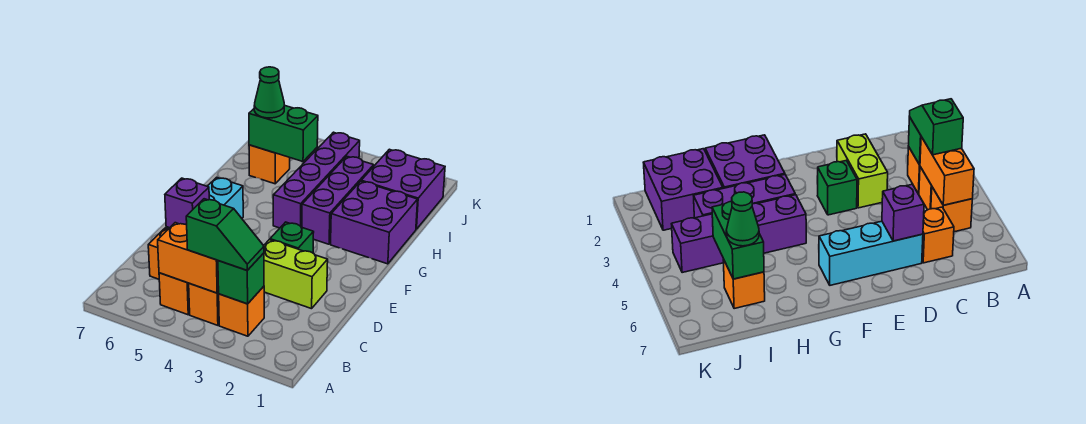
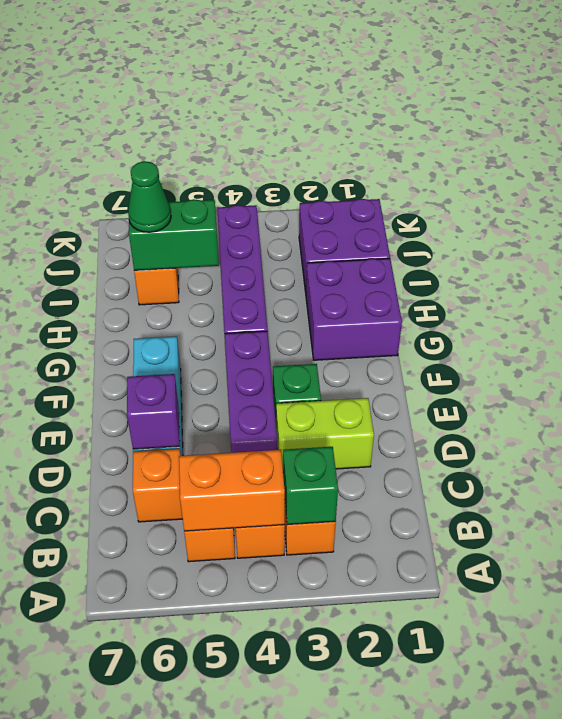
green 1x2 slope [186,199,264,270] -> none
purple 1x3 brick [302,156,374,244] -> purple 1x3 brick moved to [225,331,277,453]

